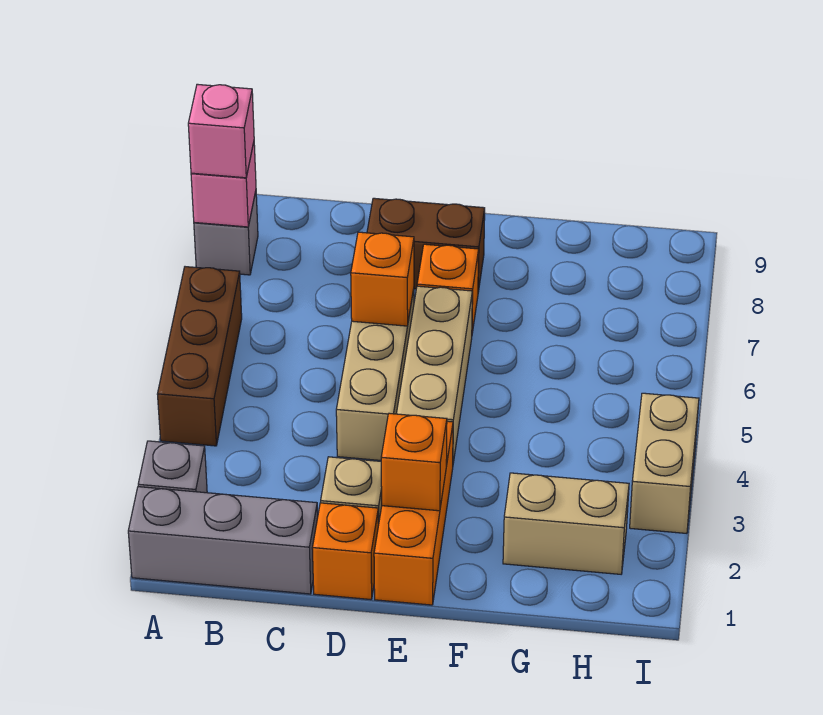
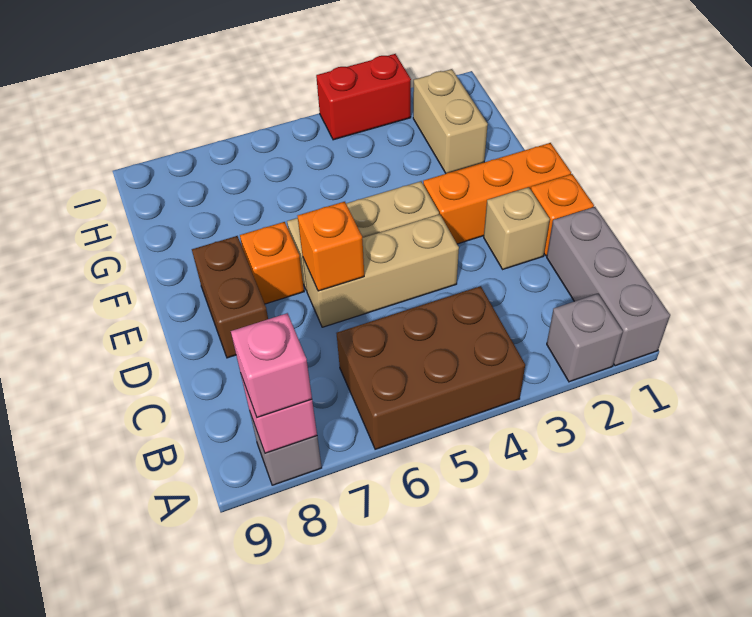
brown 1x3 brick [157,267,242,446] -> brown 2x3 brick [337,286,525,449]
orange 1x1 brick [381,413,447,511] -> none
tan 1x2 brick [630,393,699,533] -> red 1x2 brick [316,54,411,140]

